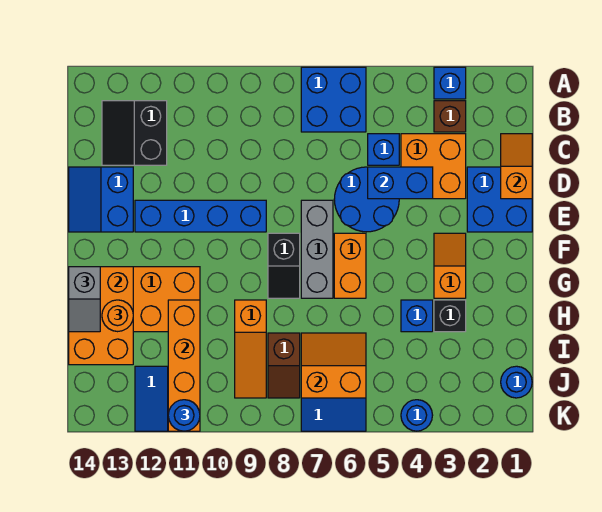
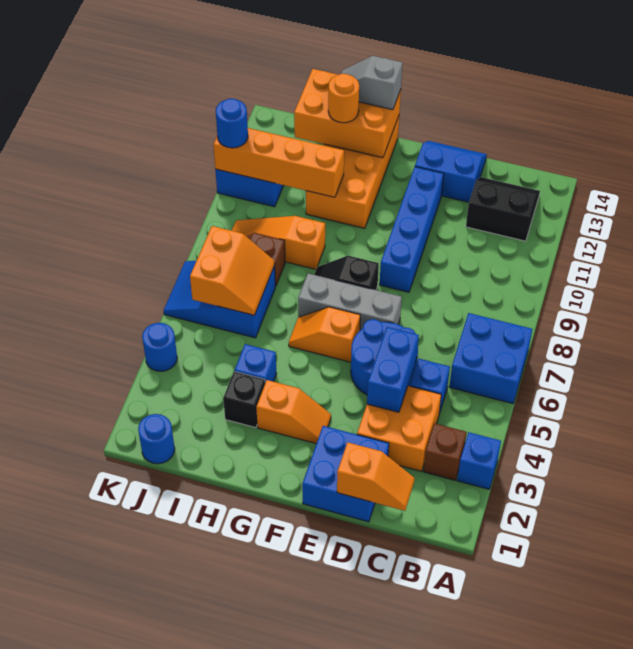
orange 1x2 brick [334,233,366,298] -> orange 1x2 slope [289,307,360,362]

